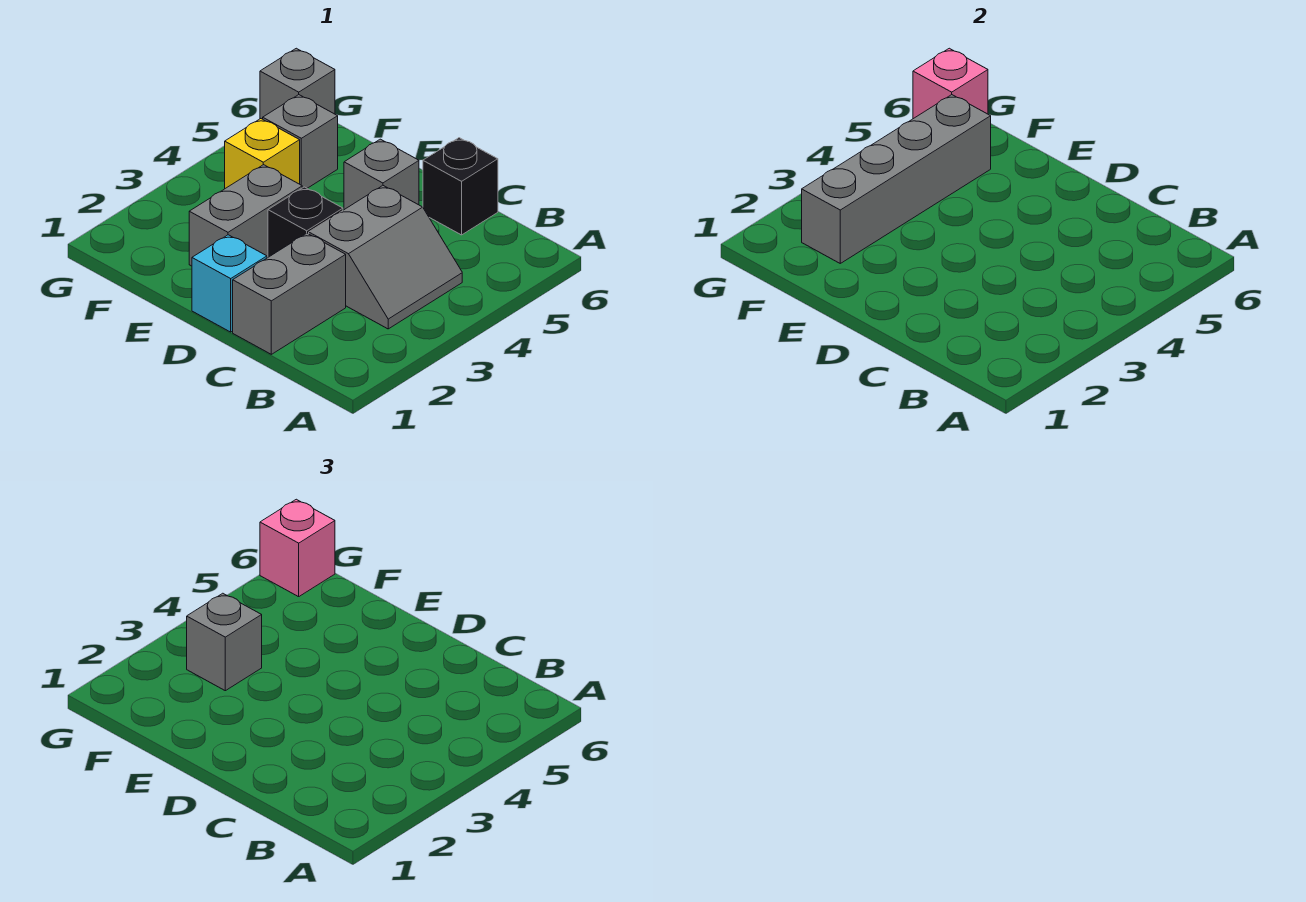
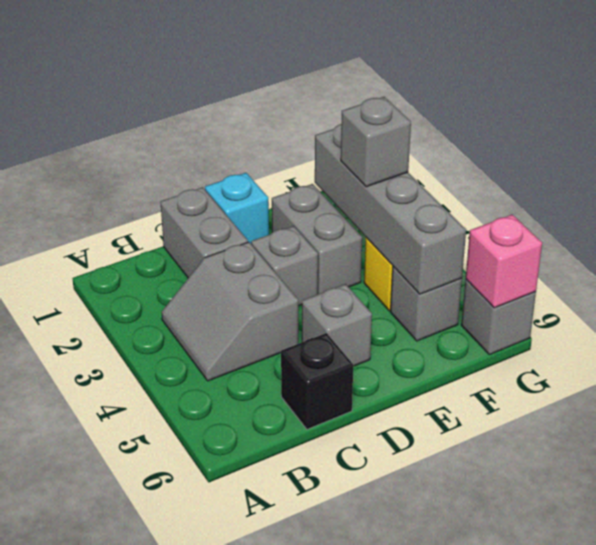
black 1x1 brick [268,187,343,257] -> grey 1x1 brick [251,226,318,306]
pink 1x1 brick [260,499,335,597] -> none

